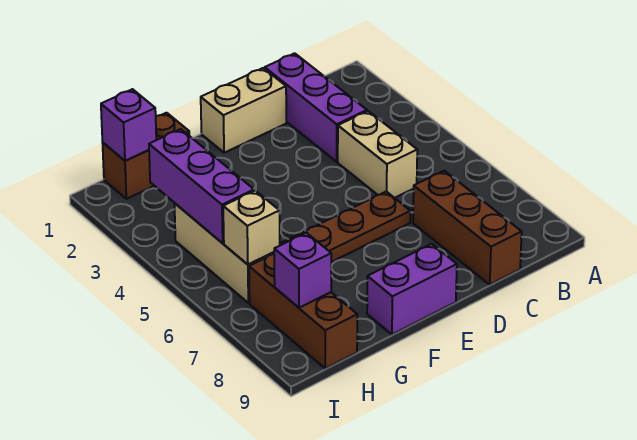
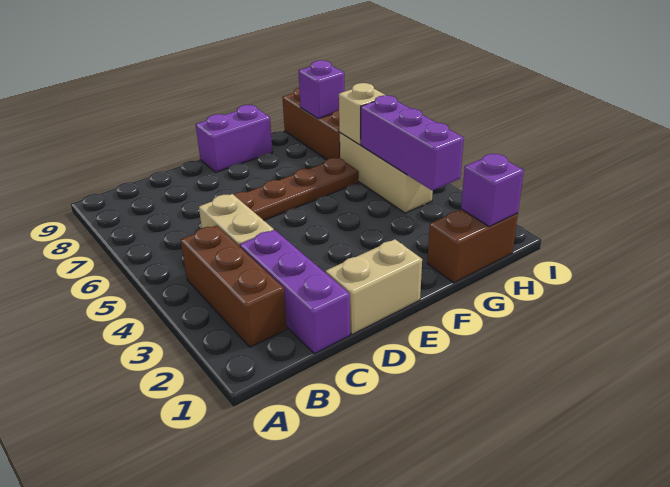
brown 1x3 brick [413,171,522,285] -> brown 1x3 brick moved to [181,225,287,347]

